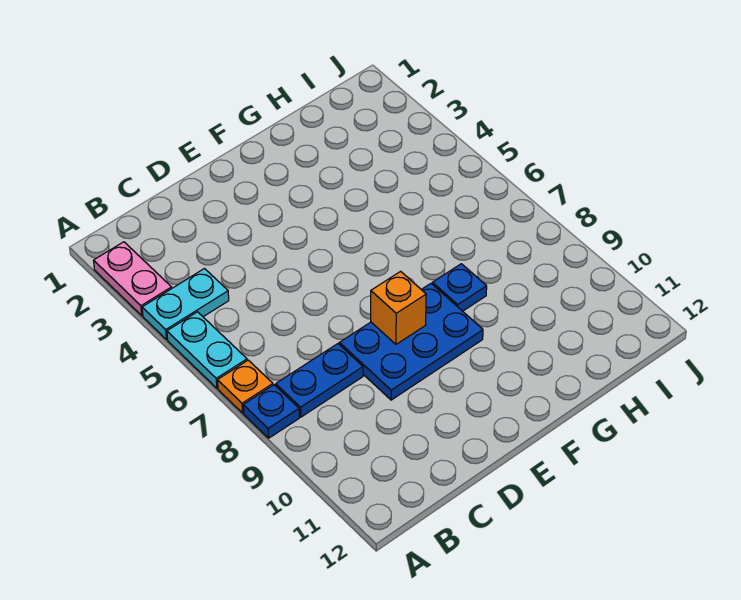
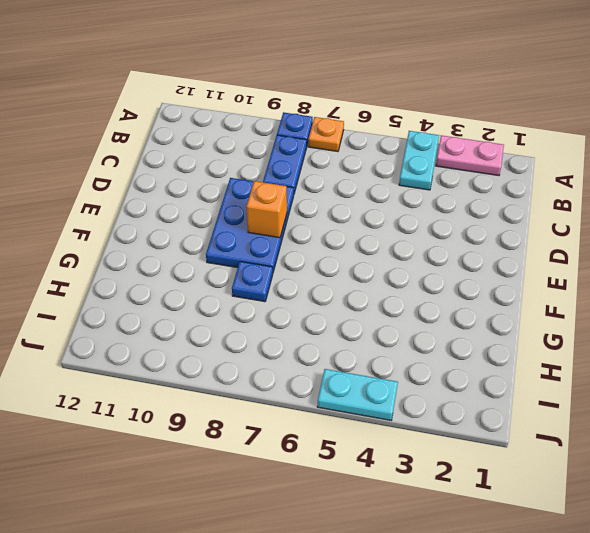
cyan 1x2 plate [167,312,247,388] -> cyan 1x2 plate moved to [318,369,398,420]

